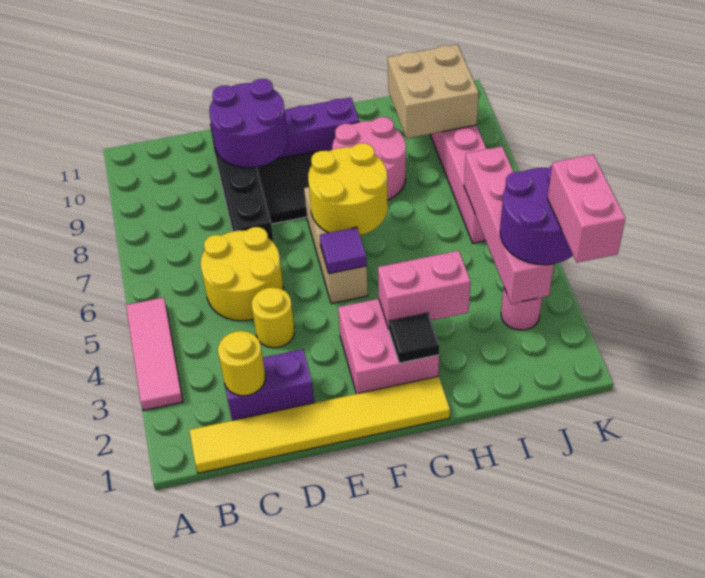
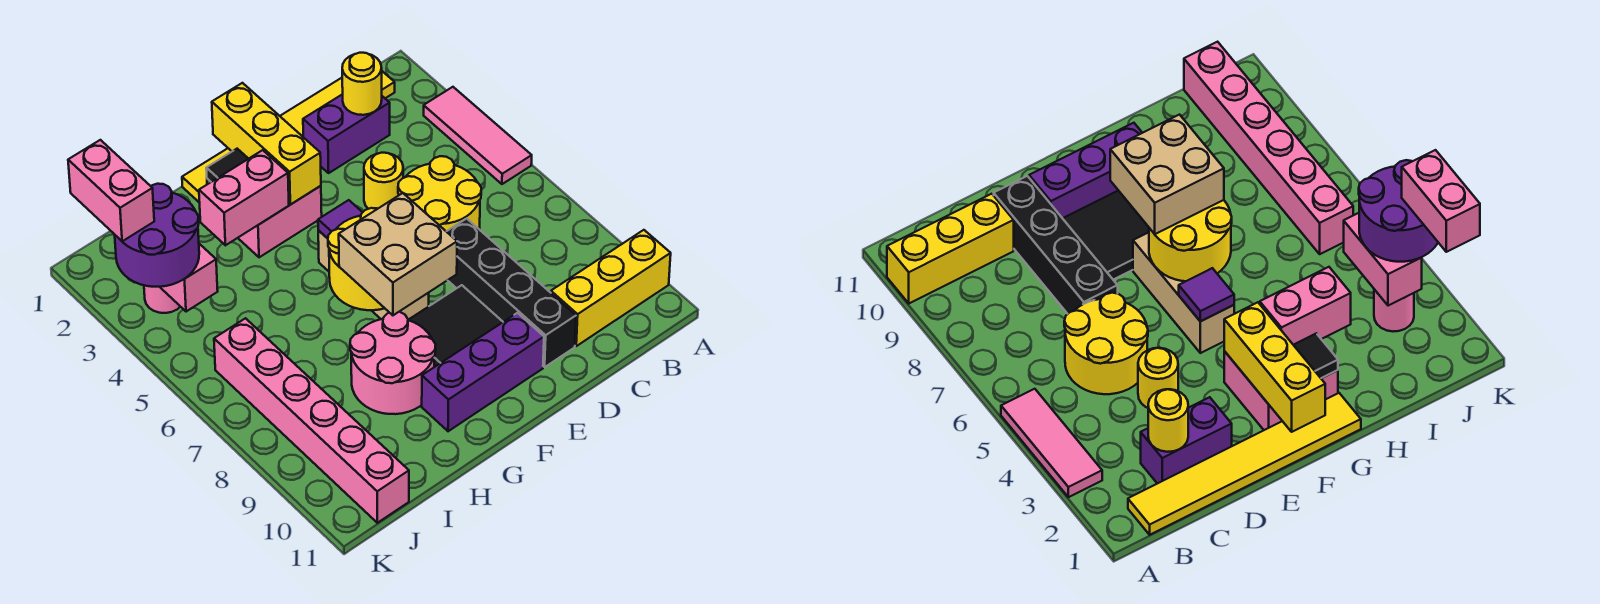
none -> yellow 1x3 brick [551,230,671,346]
purple 2x2 round brick [209,79,288,168] -> none
none -> yellow 1x3 brick [212,83,321,204]
tan 2x2 brick [388,44,479,138] -> tan 2x2 brick moved to [339,193,457,315]
pink 1x4 brick [464,146,554,304] -> pink 1x2 brick [160,244,218,312]

